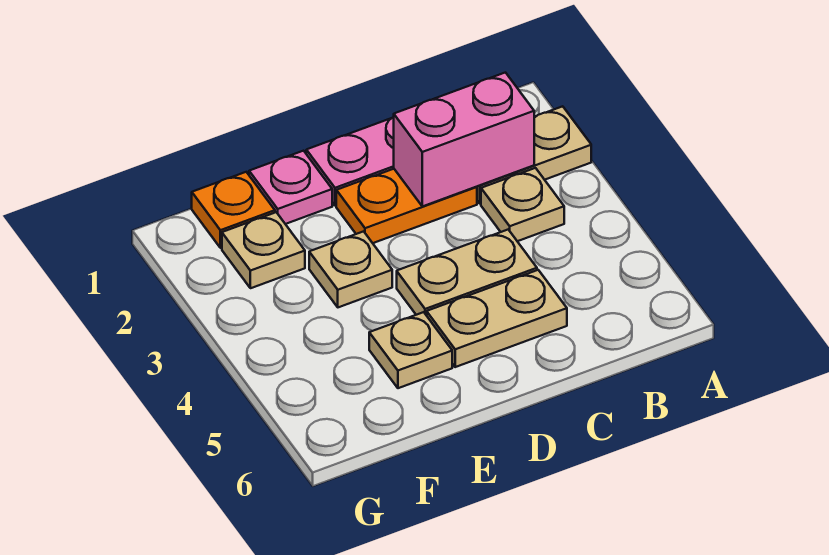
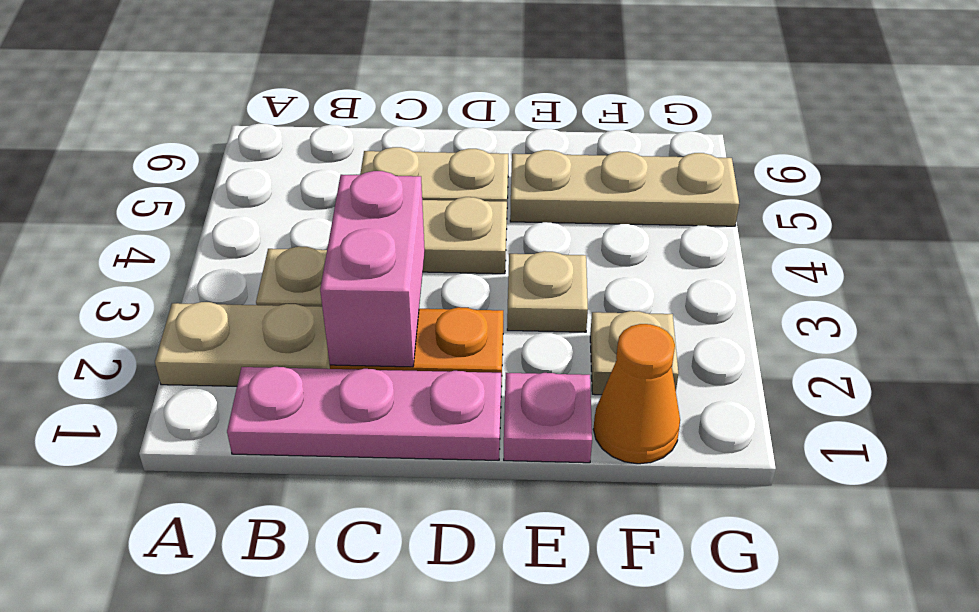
pink 1x2 brick [394,73,534,206] -> pink 1x2 brick turned to [320,171,425,367]
tan 1x1 plate [369,312,452,388] -> tan 1x3 plate [510,150,739,226]
orange 1x1 plate [192,172,275,248] -> orange 1x1 cone [593,324,680,464]

